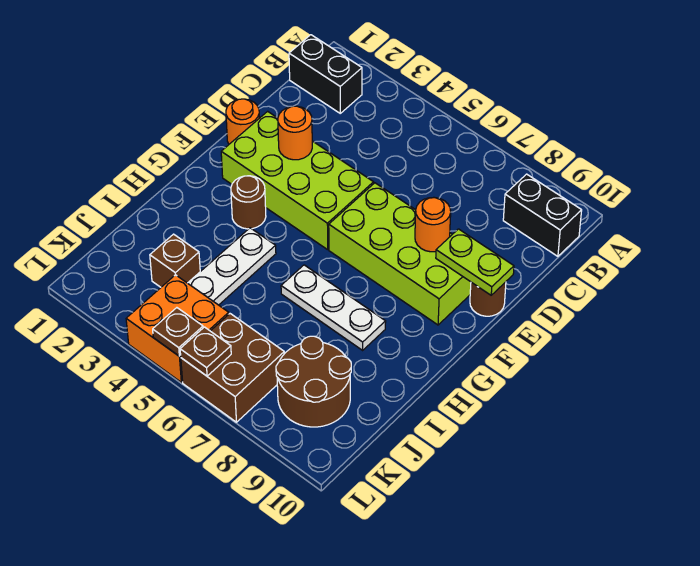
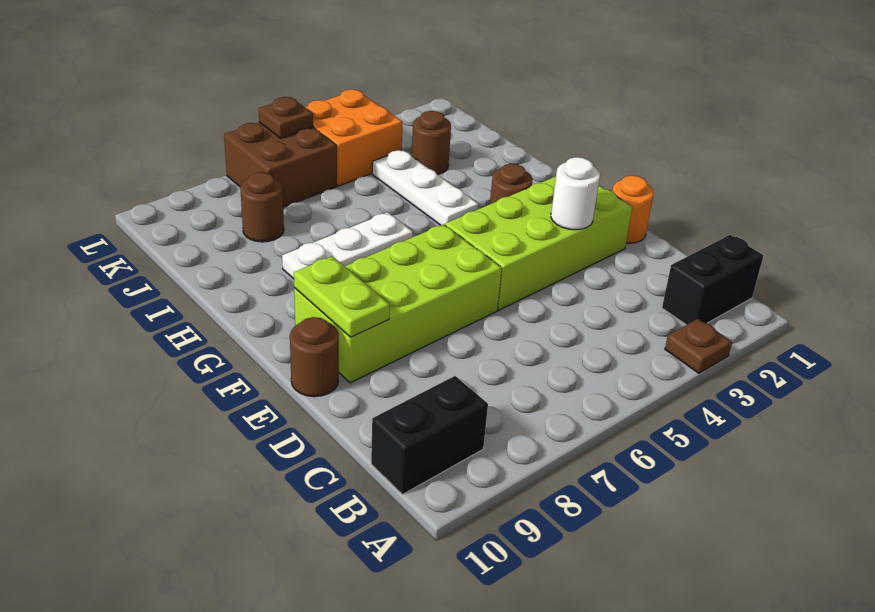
orange 1x1 round brick [278,106,312,160] -> white 1x1 round brick [551,157,600,230]
orange 1x1 round brick [415,198,451,252] -> none
lime 1x2 plate [436,229,514,295] -> lime 1x2 plate turned to [294,256,390,337]
brown 1x1 brick [150,234,200,287] -> brown 1x1 round brick [412,111,451,175]
brown 2x2 round brick [276,336,351,427] -> brown 1x1 round brick [240,172,284,242]
brown 1x1 plate [153,308,203,356] -> brown 1x1 plate moved to [665,319,732,373]

